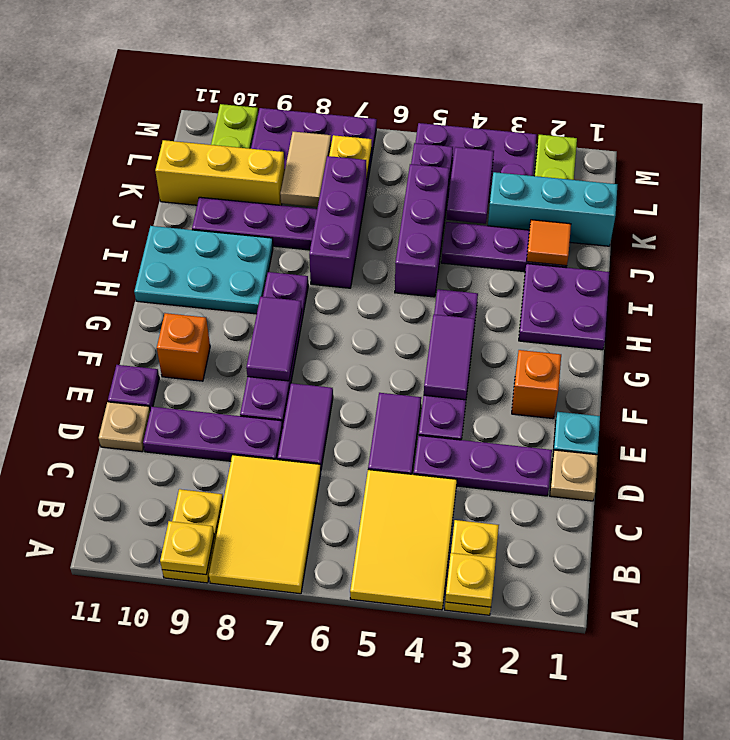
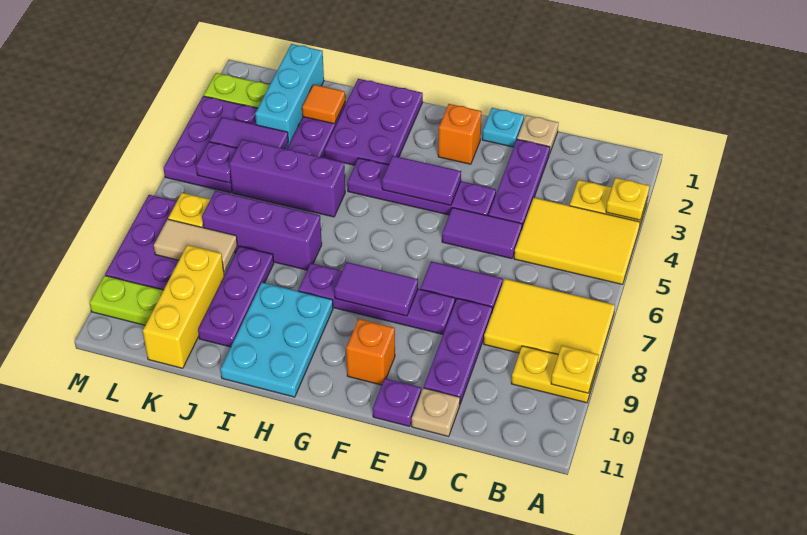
purple 2x2 plate [519,264,609,350] -> purple 2x3 plate [325,79,423,165]

